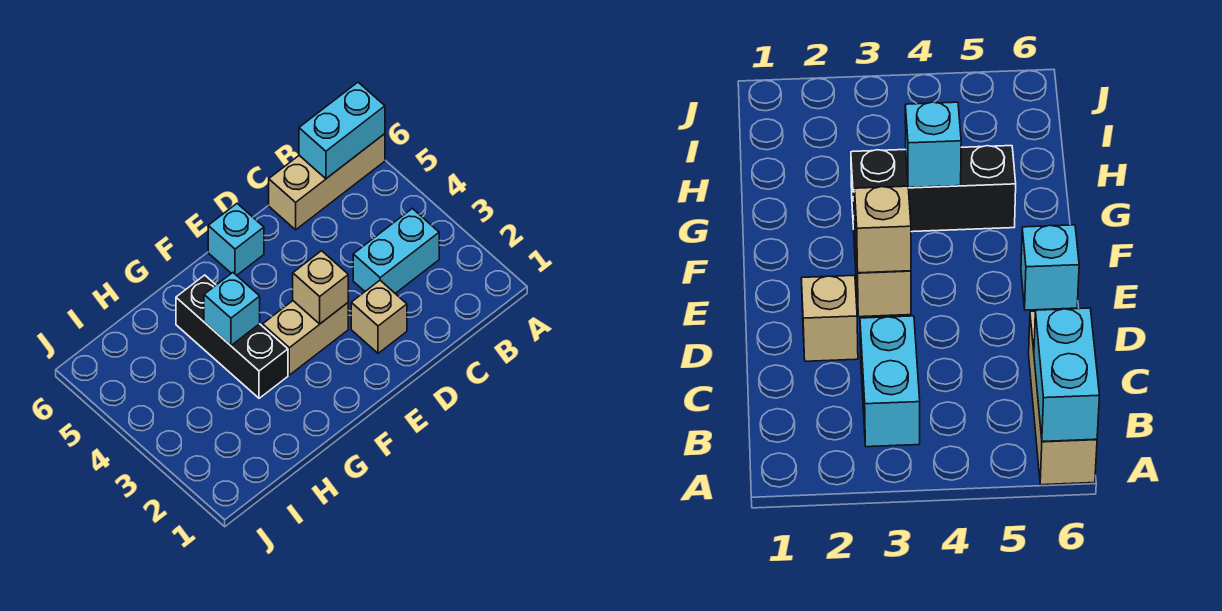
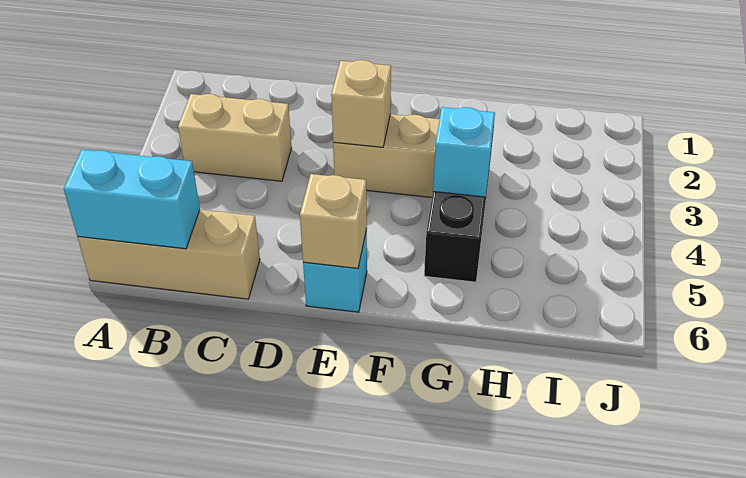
cyan 1x2 brick [353,208,439,294] -> tan 1x2 brick [178,94,292,181]
tan 1x1 brick [351,280,407,353] -> tan 1x1 brick moved to [300,174,367,268]

